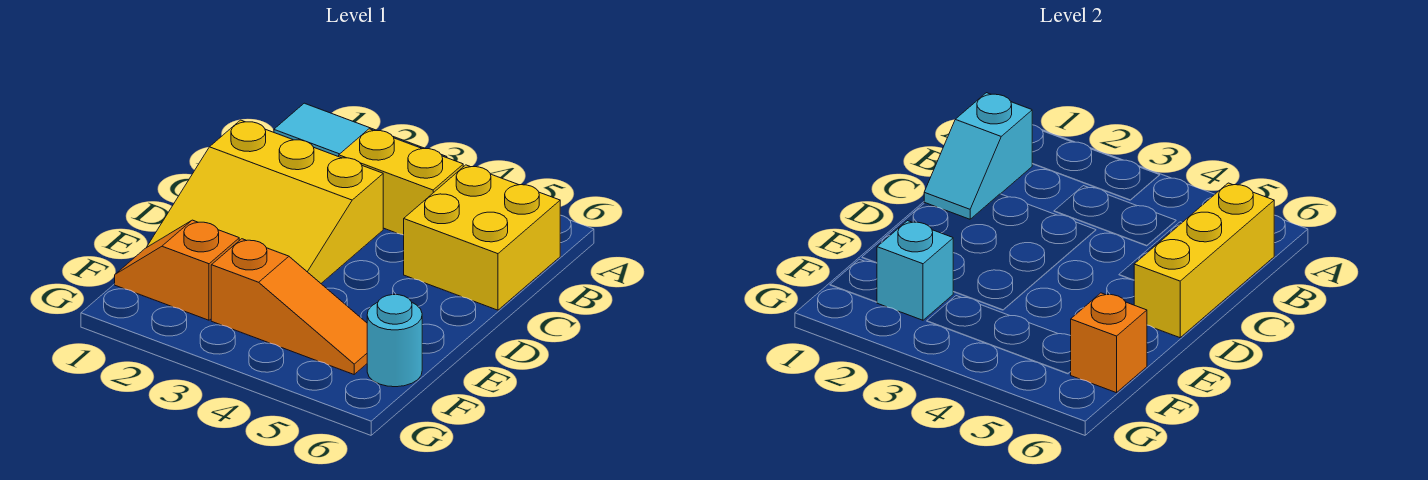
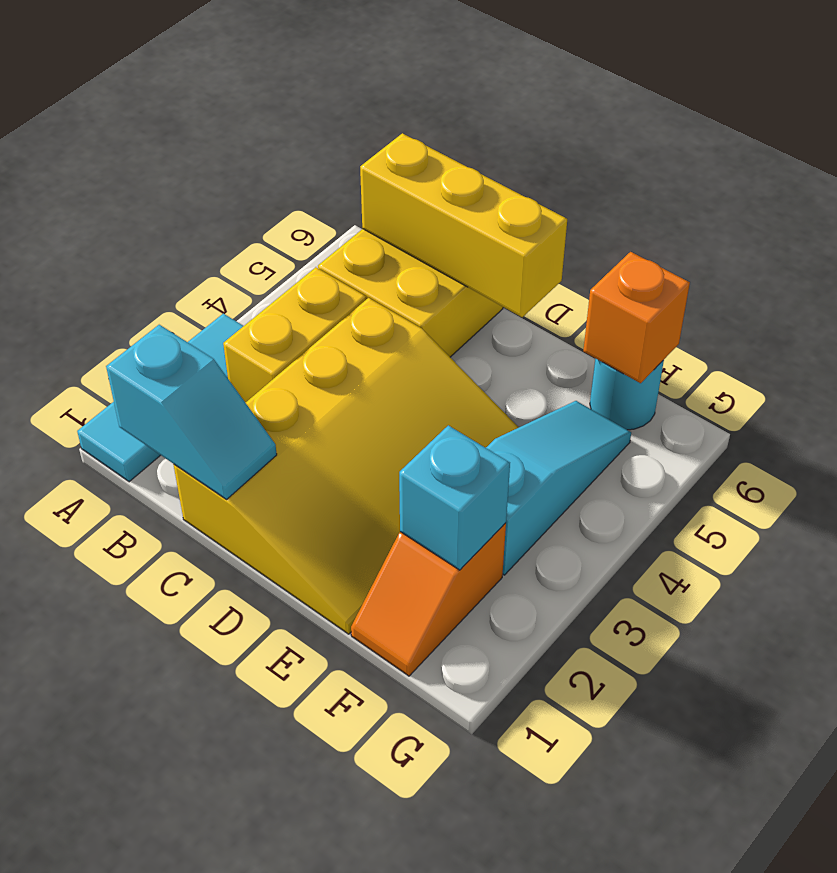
yellow 3x3 slope [147,120,383,283] -> yellow 3x4 slope [173,298,519,634]
orange 1x3 slope [211,239,367,374] -> cyan 1x3 slope [486,401,631,575]

